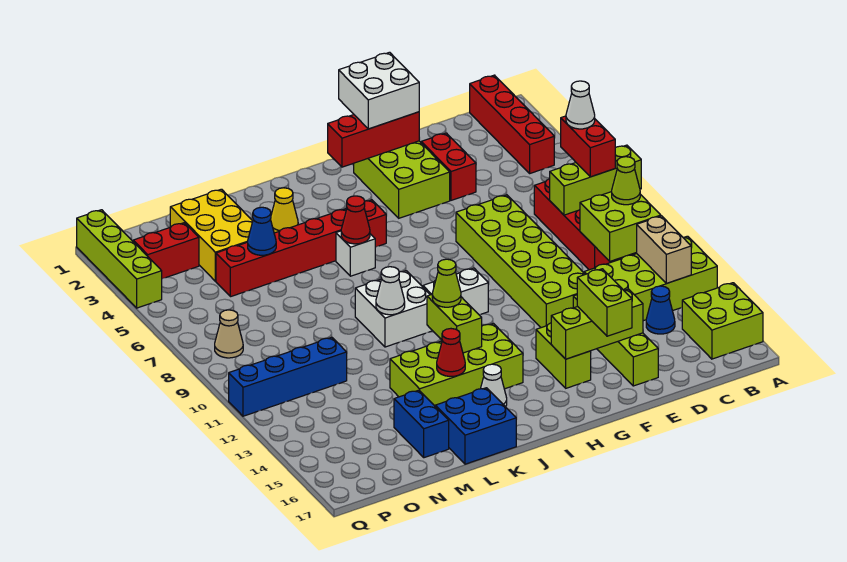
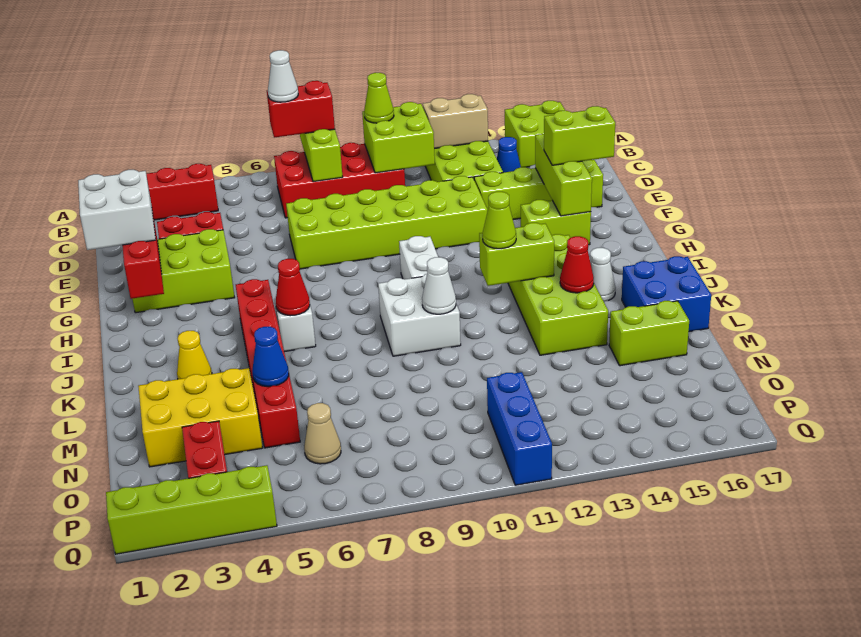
blue 1x2 brick [394,390,449,458] -> lime 1x2 brick [609,301,689,366]
blue 1x4 brick [229,337,347,416] -> blue 1x3 brick [487,372,552,485]
tan 1x1 cone [215,310,243,358] -> tan 1x1 cone moved to [304,403,341,464]

